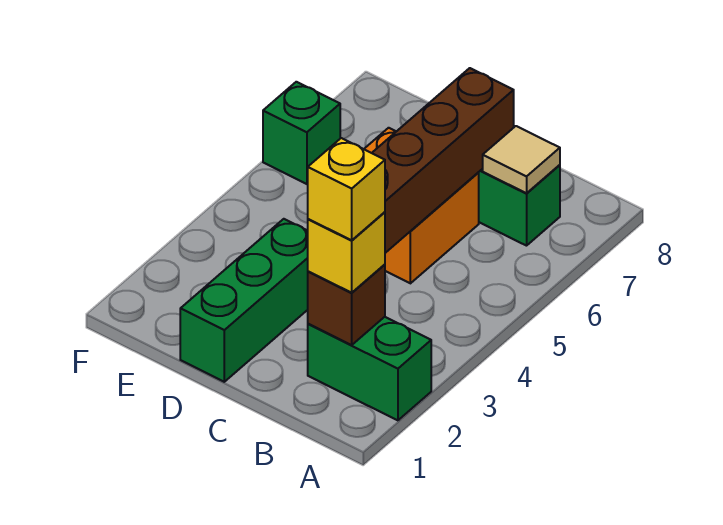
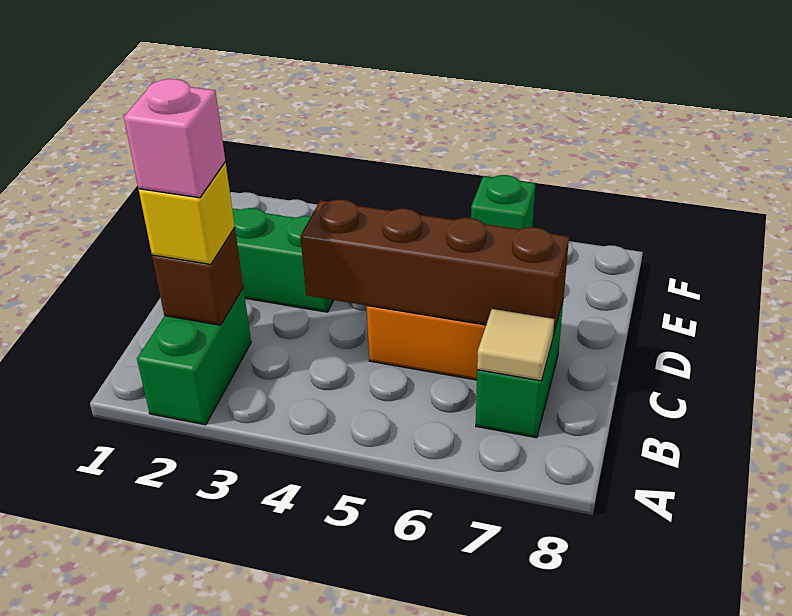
yellow 1x1 brick [308,138,385,240] -> pink 1x1 brick [124,79,225,198]

